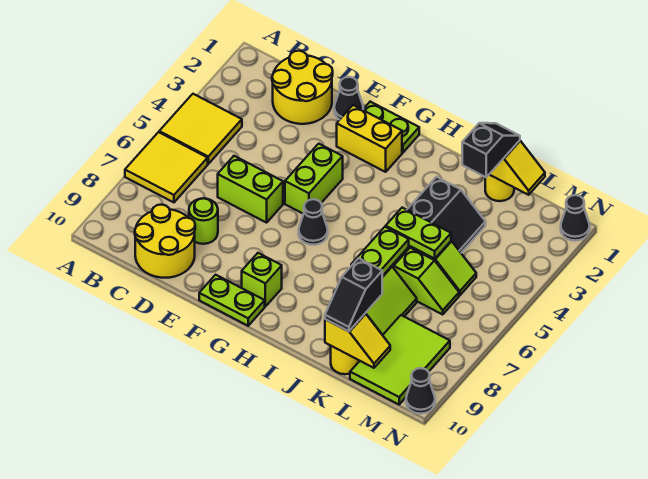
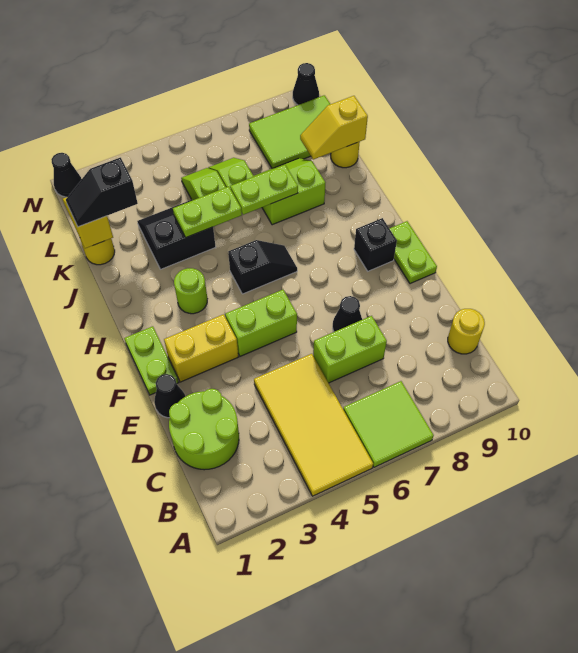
yellow 2x2 tile [159,94,242,164] -> yellow 2x4 tile [254,354,373,496]
yellow 2x2 tile [125,132,208,202] -> lime 2x2 tile [343,381,434,467]
yellow 2x2 round brick [272,51,333,124] -> lime 2x2 round brick [169,389,239,470]
yellow 2x2 round brick [135,205,195,278] -> yellow 1x1 round brick [448,309,485,354]
lime 1x2 brick [218,156,283,223] -> lime 1x2 brick turned to [313,316,387,383]
lime 1x1 round brick [189,198,218,244] -> lime 1x1 round brick moved to [174,268,207,314]
yellow 1x2 brick [337,105,402,172] -> yellow 1x2 brick turned to [164,314,238,382]
black 1x1 cone [299,199,328,245] -> black 1x1 cone moved to [333,296,362,332]
lime 1x1 brick [242,253,282,306] -> black 1x1 brick [354,218,397,271]
lime 1x2 plate [386,208,451,259] -> lime 1x2 plate turned to [173,187,242,237]
black 1x2 slope [325,258,382,331] -> black 1x2 slope moved to [228,240,297,294]
yellow 1x2 slope [325,314,390,368] -> yellow 1x2 slope turned to [300,96,368,160]

